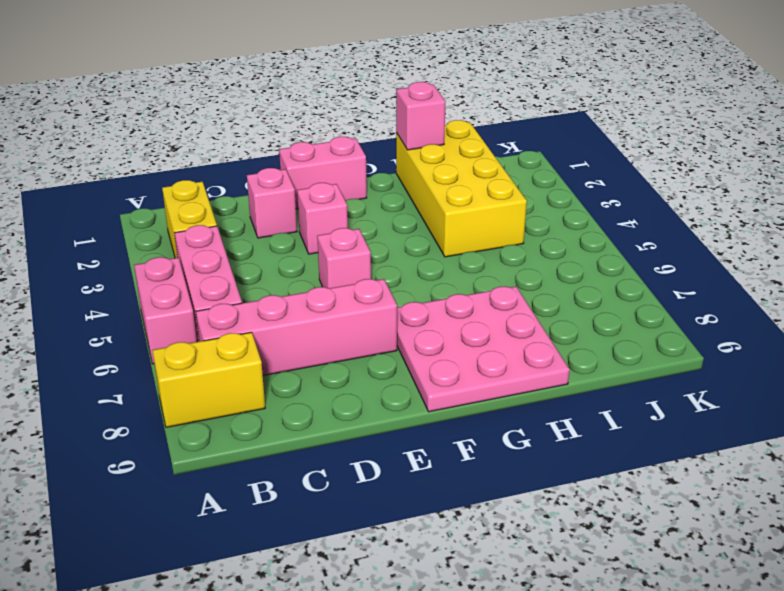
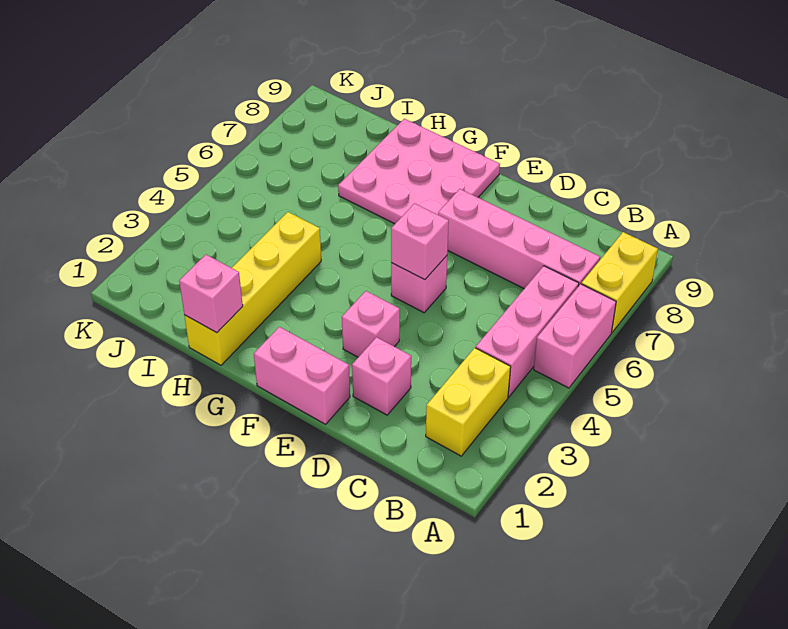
yellow 1x2 brick [152,332,265,427] -> yellow 1x2 brick turned to [581,232,658,333]
none -> pink 1x1 brick [391,203,449,279]
yellow 2x4 brick [396,120,527,257] -> yellow 1x4 brick [184,212,321,365]

